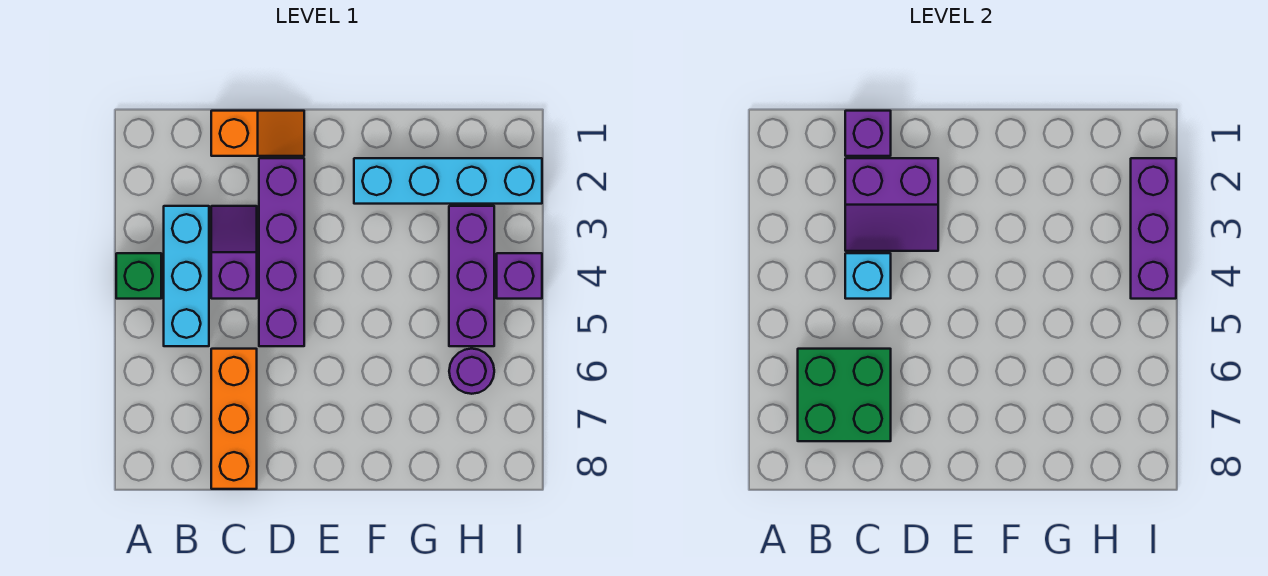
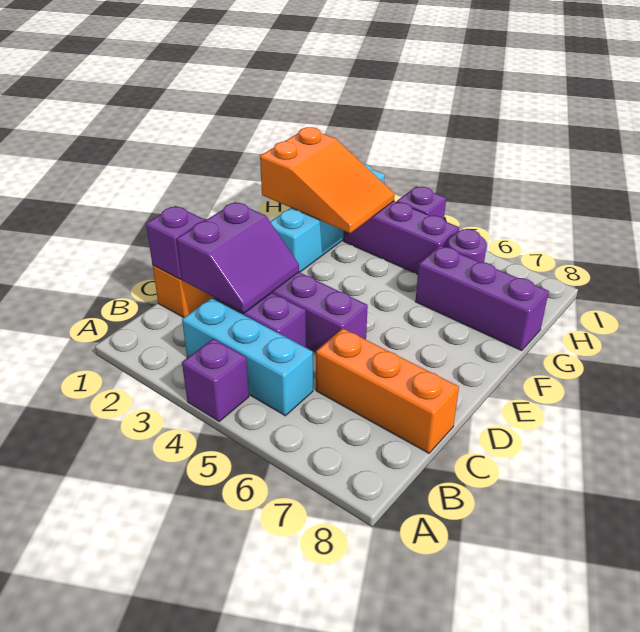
green 1x1 brick [116,253,161,299] -> purple 1x1 brick [182,339,249,421]
green 2x2 brick [798,349,891,441] -> none
cyan 1x1 brick [845,253,891,299] -> none
none -> orange 2x3 slope [260,127,395,233]
purple 1x3 brick [1131,158,1176,299] -> purple 1x3 brick moved to [415,246,549,351]

